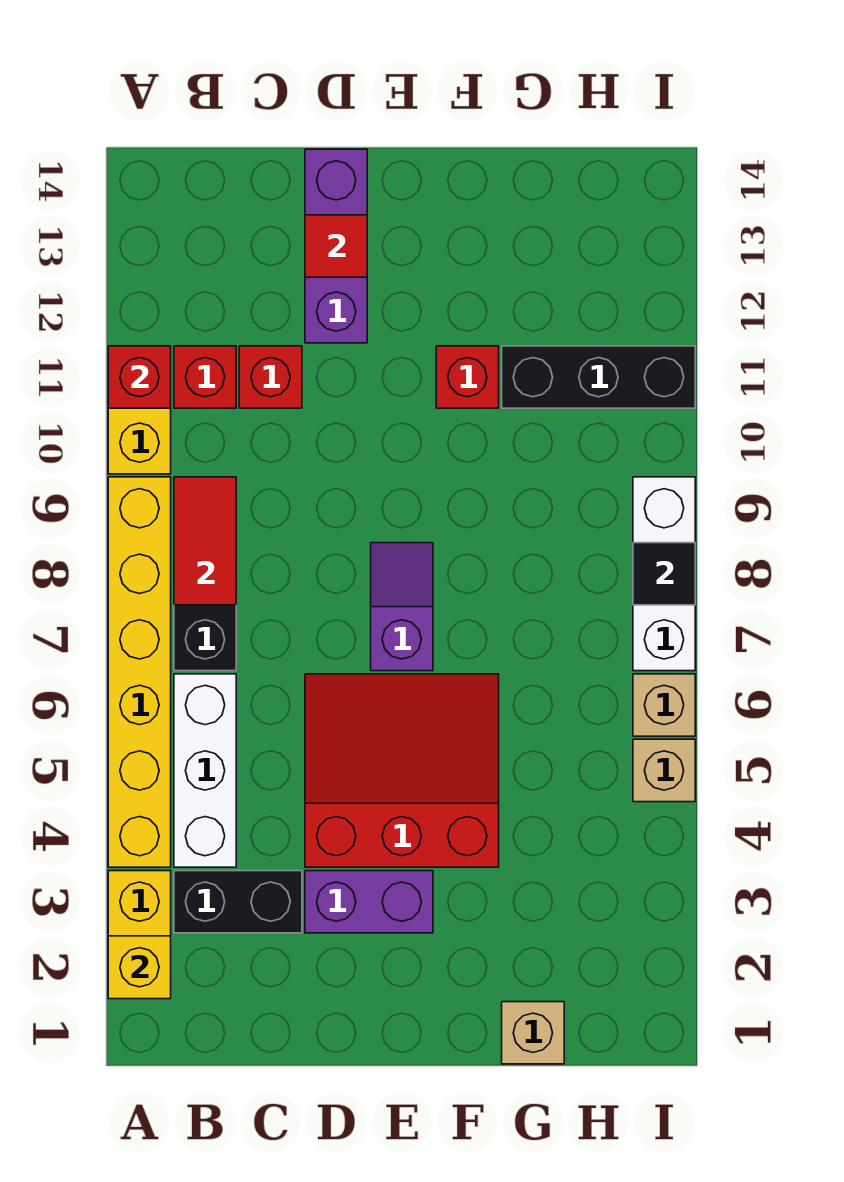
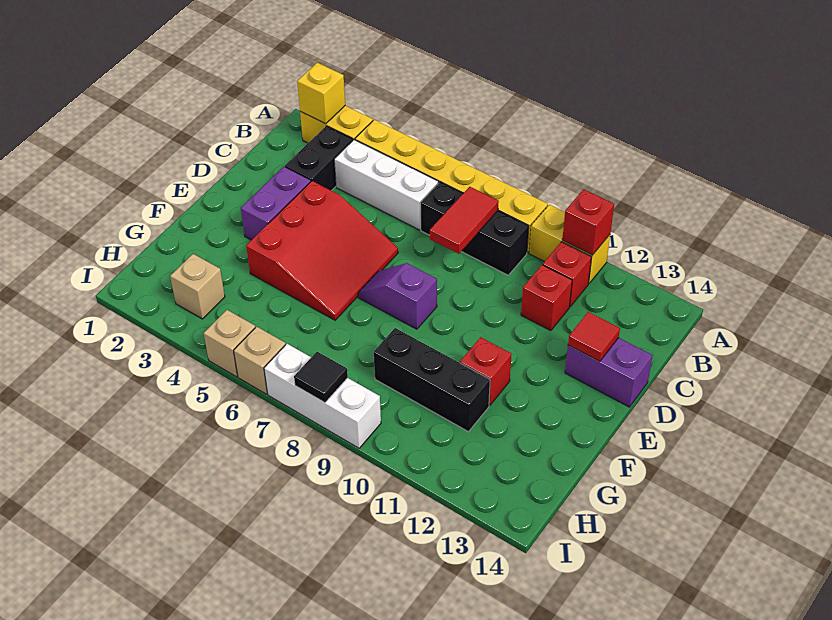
red 1x2 tile [174,477,236,605] -> red 1x2 tile turned to [430,187,499,254]
purple 1x3 brick [305,149,367,343] -> purple 1x2 brick [565,338,653,407]
purple 1x2 slope [371,543,433,671] -> purple 1x2 slope turned to [358,263,437,329]
tan 1x1 brick [502,1002,564,1064] -> tan 1x1 brick moved to [170,254,225,319]
black 1x3 brick [502,346,695,408] -> black 1x3 brick turned to [374,328,490,432]

